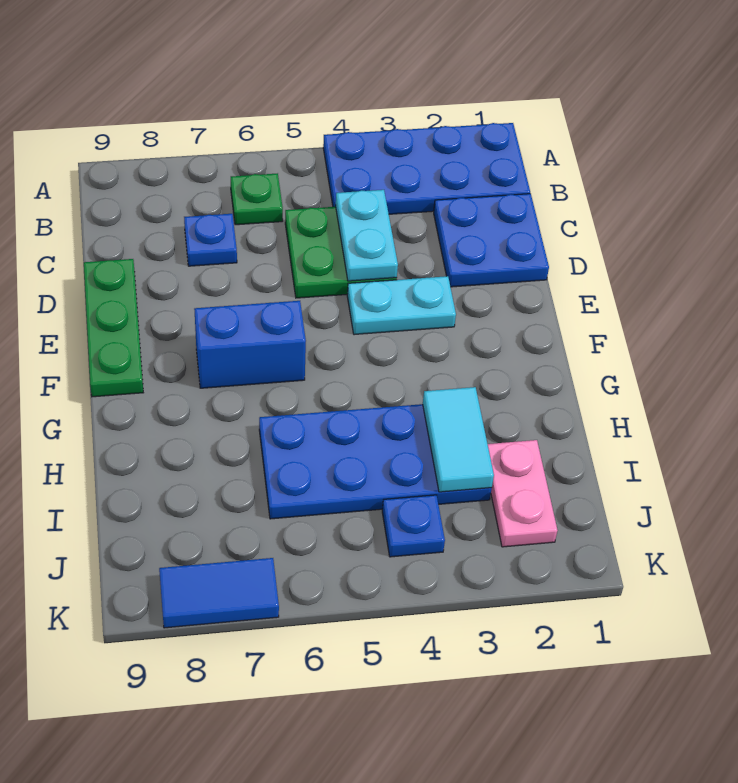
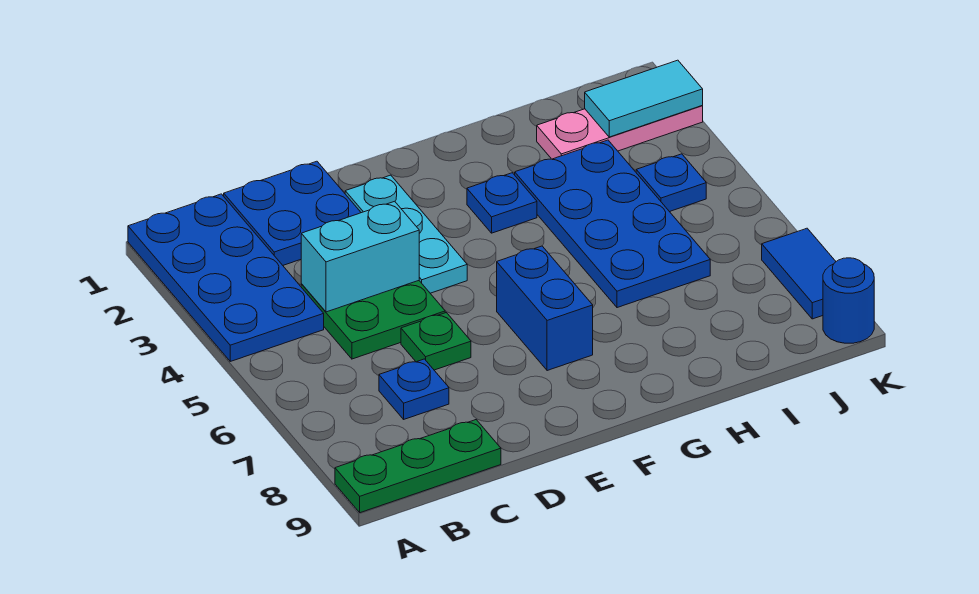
green 1x1 plate [231,173,283,225] -> green 1x1 plate moved to [401,313,471,370]
cyan 1x2 plate [335,190,398,281] -> cyan 1x2 brick [301,201,419,312]
green 1x3 plate [84,259,143,397] -> green 1x3 plate moved to [335,420,501,513]
cyan 1x2 plate [347,276,456,335] -> cyan 1x3 plate [345,175,467,293]
none -> blue 1x1 plate [467,173,537,233]
cyan 1x2 tile [423,387,494,492] -> cyan 1x2 tile moved to [585,60,703,137]
pink 1x2 plate [488,440,558,547] -> pink 1x3 plate [537,106,703,159]
none -> blue 1x1 round brick [823,258,874,343]

